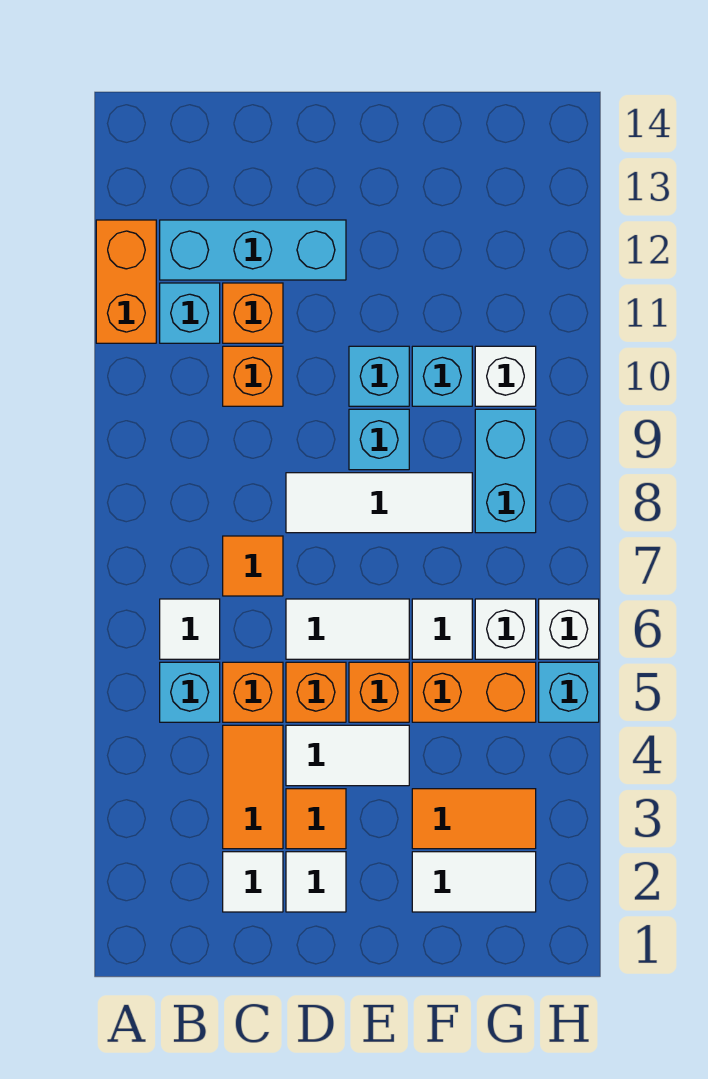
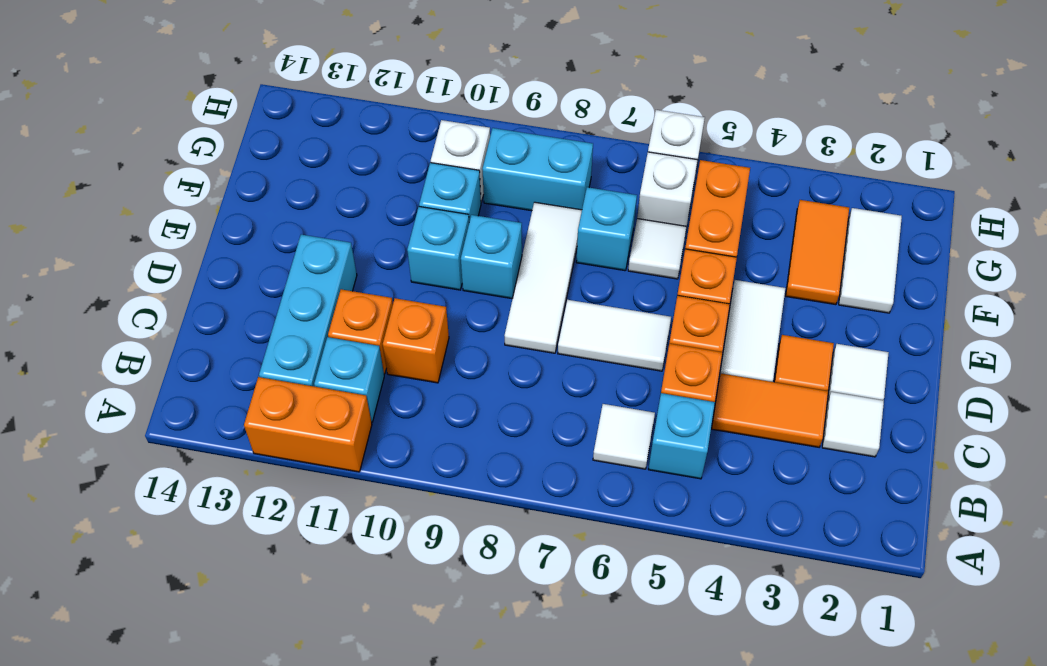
orange 1x1 tile [223,536,283,596] -> none
white 1x2 tile [286,599,409,659] -> white 1x2 tile turned to [558,300,671,371]
cyan 1x1 brick [539,662,599,722] -> cyan 1x1 brick moved to [576,187,637,271]

